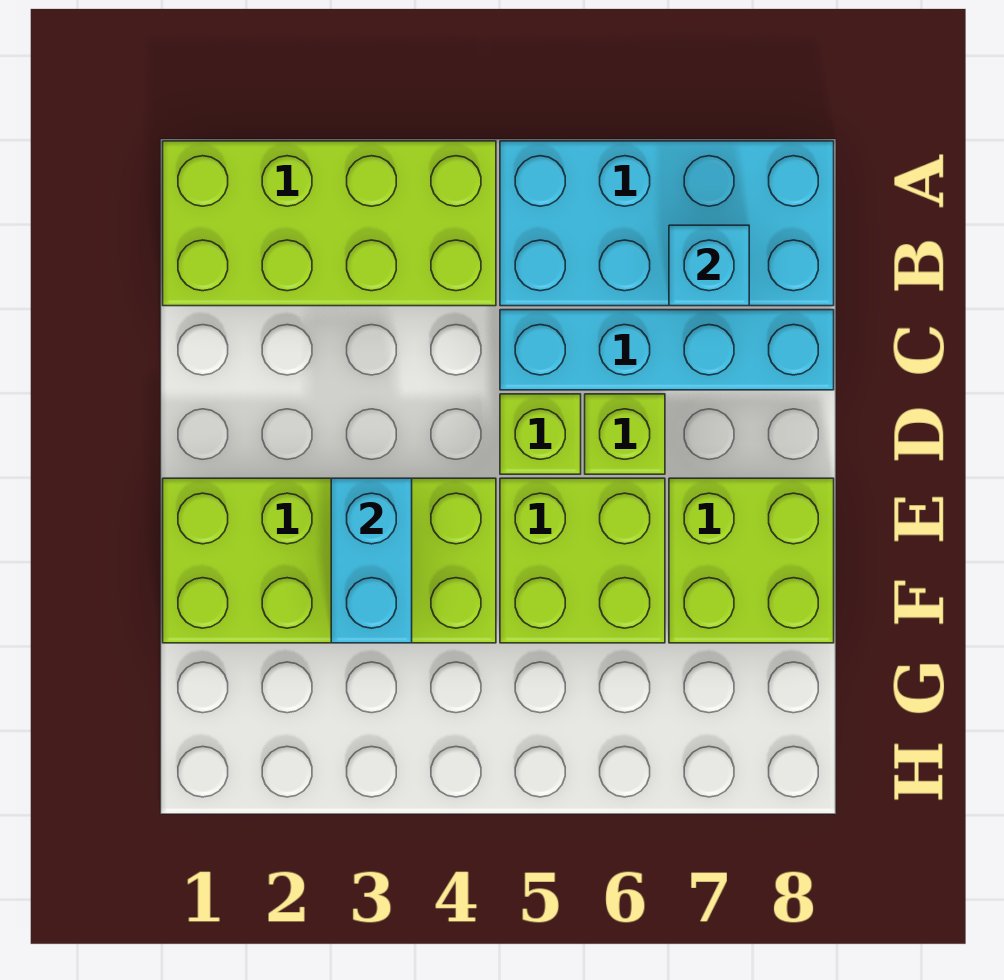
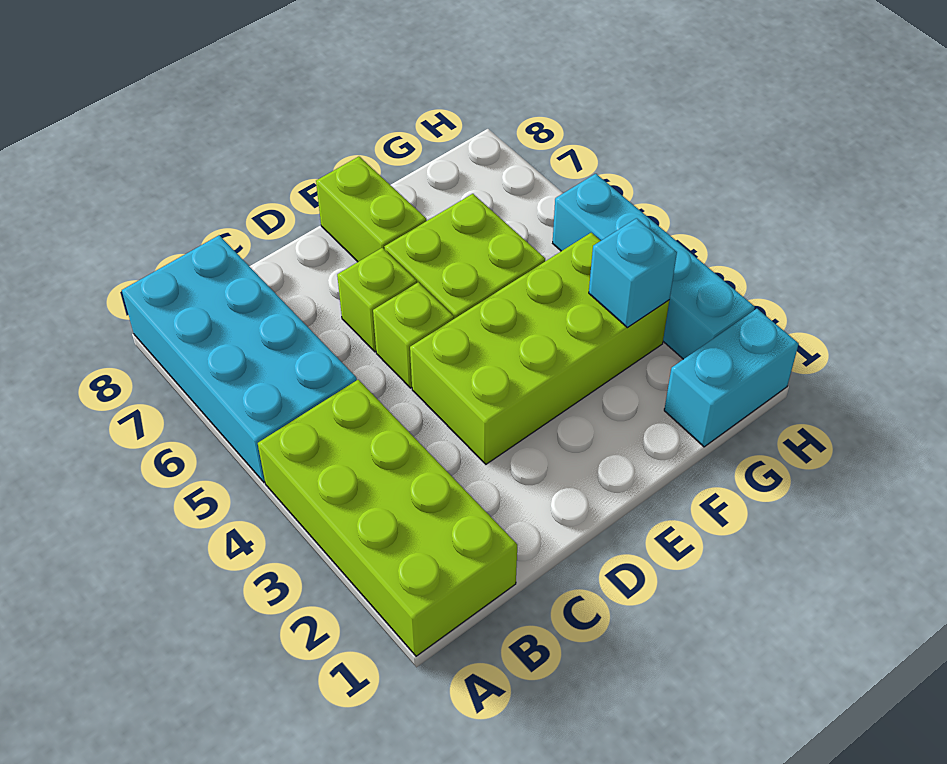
cyan 1x1 brick [669,225,749,306] -> cyan 1x1 brick moved to [589,218,677,328]
cyan 1x4 brick [500,310,834,390] -> cyan 1x4 brick moved to [553,174,755,359]
lime 2x4 brick [163,478,496,643] -> lime 2x4 brick turned to [410,233,669,464]
cyan 1x2 brick [331,478,412,643] -> cyan 1x2 brick moved to [664,309,799,447]
lime 2x2 brick [669,478,834,643] -> lime 1x2 brick [316,157,427,262]

